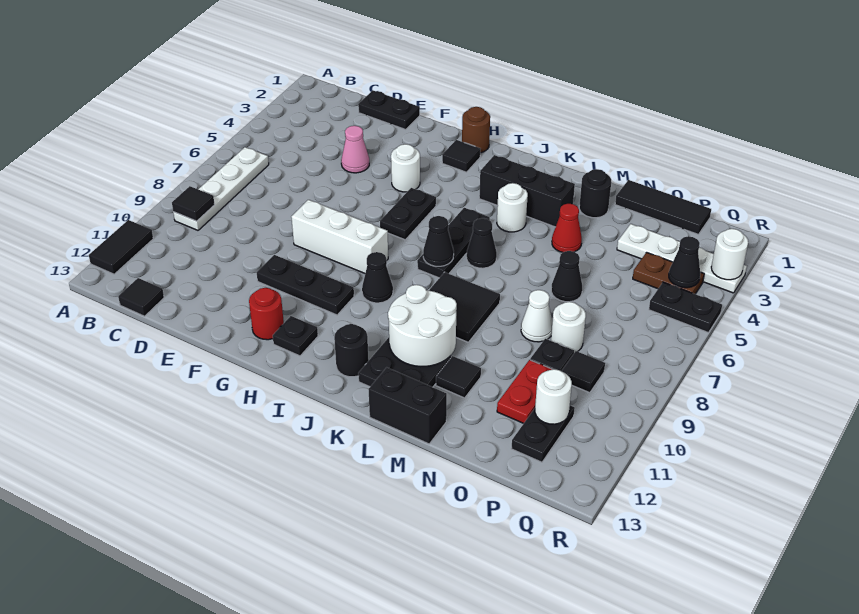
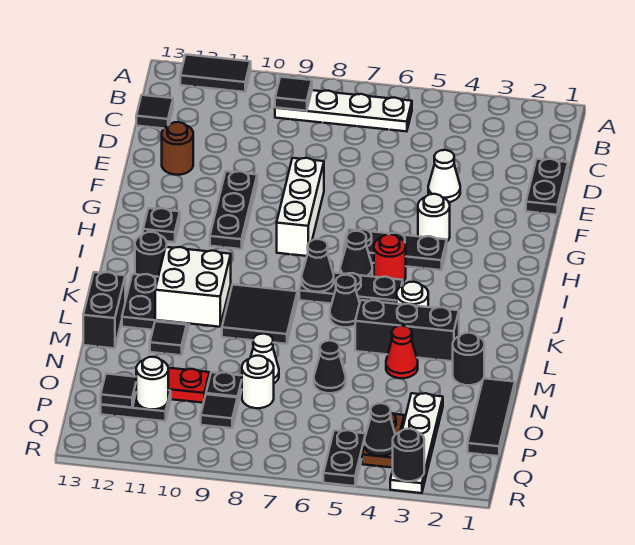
pink 1x1 cone [341,126,369,173] -> white 1x1 cone [428,150,460,202]
red 1x1 round brick [249,288,284,340] -> red 1x1 round brick moved to [374,234,406,282]
brown 1x1 round brick [462,107,490,153] -> brown 1x1 round brick moved to [162,122,193,175]
black 1x1 tile [442,140,480,172] -> black 1x1 tile moved to [101,374,136,408]
black 1x2 plate [380,188,436,240] -> black 1x3 plate [343,229,447,270]
black 1x1 cone [362,252,393,303] -> black 1x1 cone moved to [340,231,372,276]
black 1x3 brick [479,155,575,227] -> black 1x3 brick turned to [355,300,459,361]
white 2x2 round brick [388,285,457,367] -> white 2x2 brick [155,247,231,327]
white 1x1 round brick [711,229,748,280] -> black 1x1 round brick [393,429,424,481]

